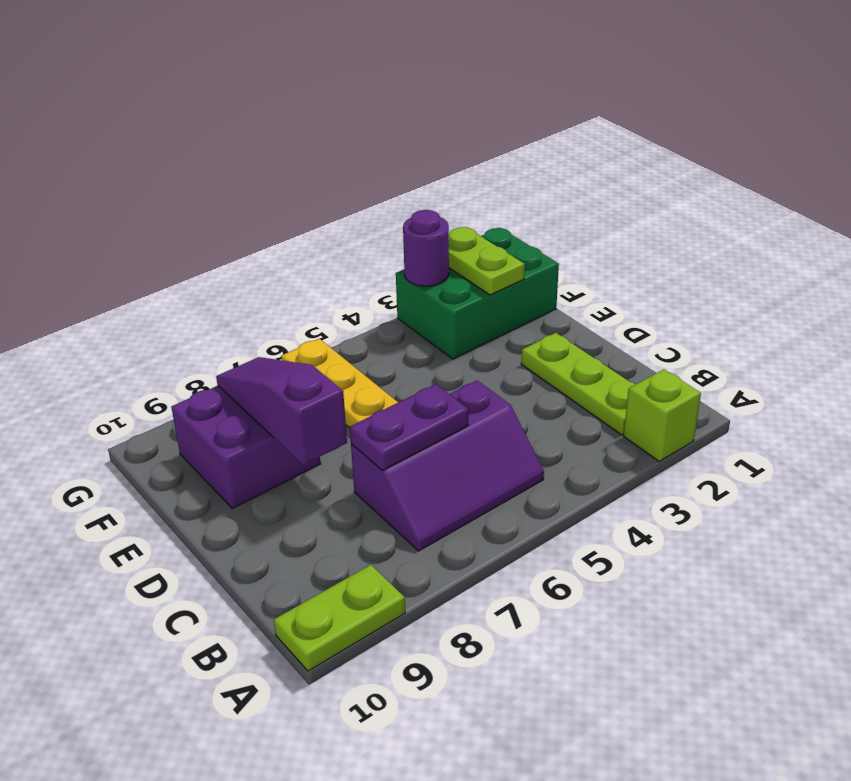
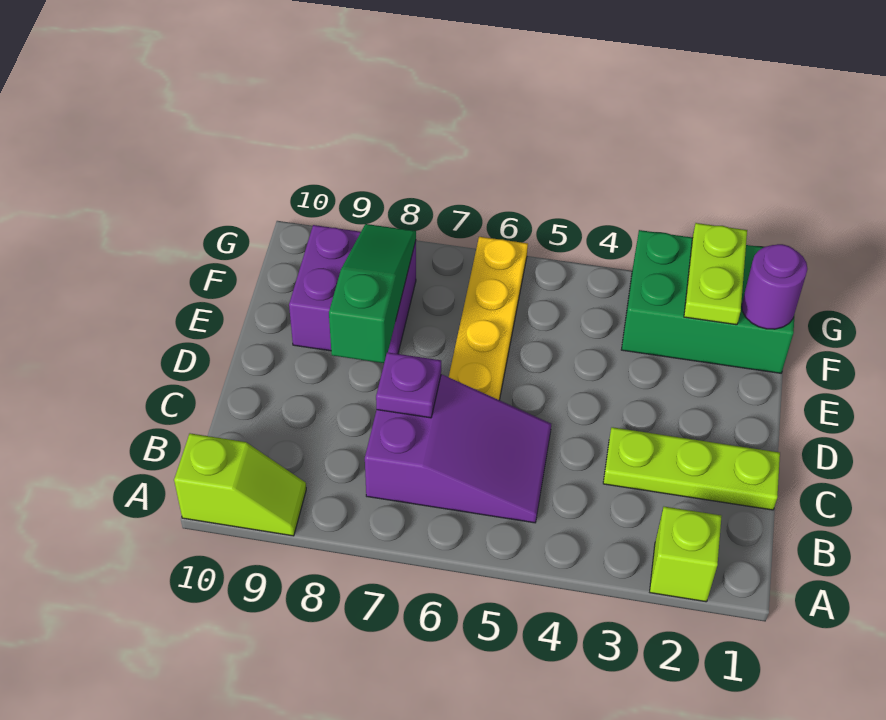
lime 1x2 plate [274,565,405,671] -> lime 1x2 slope [174,433,306,536]
lime 1x3 plate [521,333,635,435] -> lime 1x3 plate turned to [603,427,780,510]
purple 2x3 slope [351,380,544,551] -> purple 2x3 slope turned to [365,374,551,523]
purple 1x2 plate [350,384,469,470] -> purple 1x1 plate [376,352,441,418]
purple 1x3 slope [216,357,347,465] -> green 1x3 slope [329,224,416,363]
purple 1x1 round brick [403,210,449,286] -> purple 1x1 round brick moved to [742,244,807,329]

